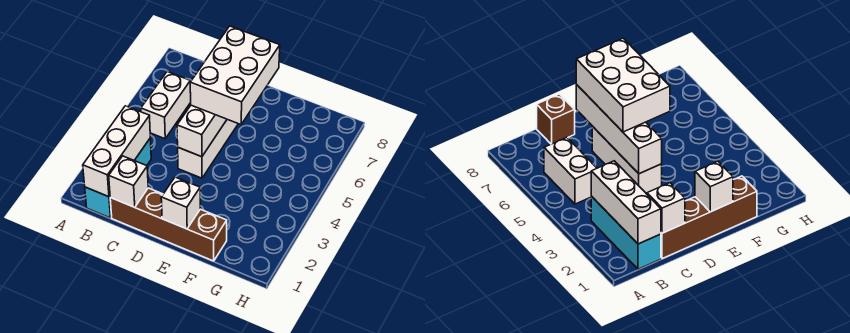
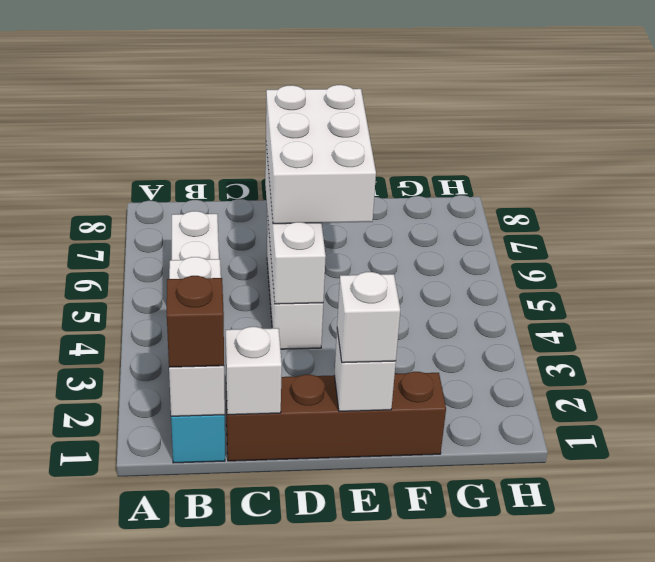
brown 1x1 brick [537,94,575,144] -> brown 1x1 brick moved to [167,276,224,367]
none -> white 1x1 brick [337,272,400,363]

